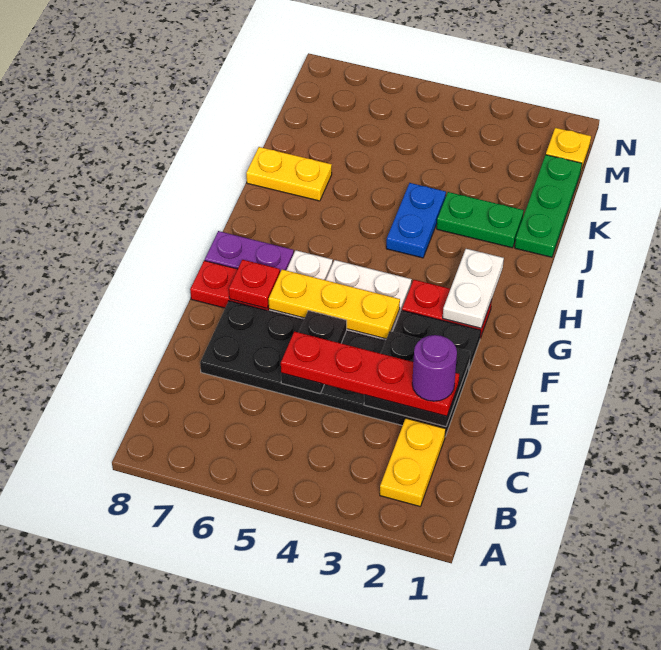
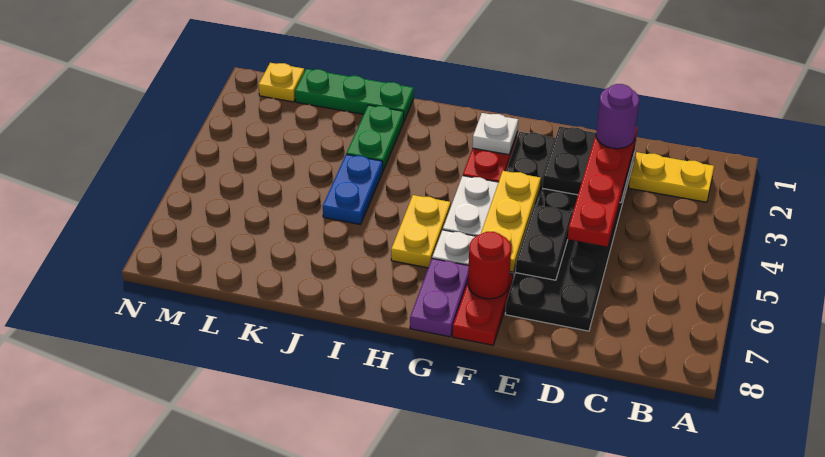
black 1x2 plate [281,310,347,394] -> black 1x2 plate turned to [516,205,573,280]
red 1x1 plate [229,260,280,308] -> red 1x1 round brick [468,232,511,299]
white 1x2 plate [443,249,504,328] -> white 1x1 plate [472,113,518,155]
blue 1x2 plate [386,183,446,258] -> blue 1x2 plate turned to [323,154,383,225]
yellow 1x2 plate [246,147,332,201] -> yellow 1x2 plate moved to [391,195,451,268]

